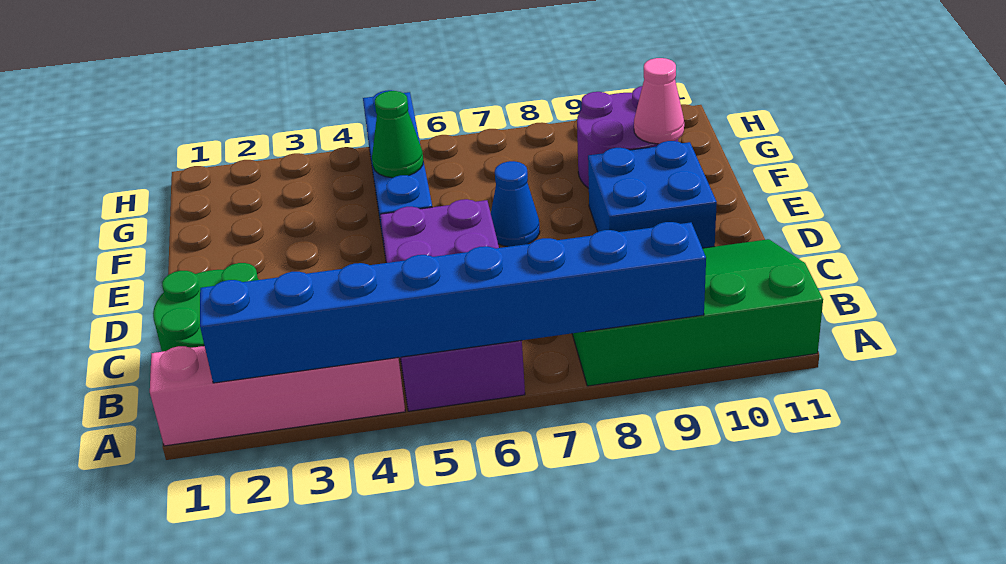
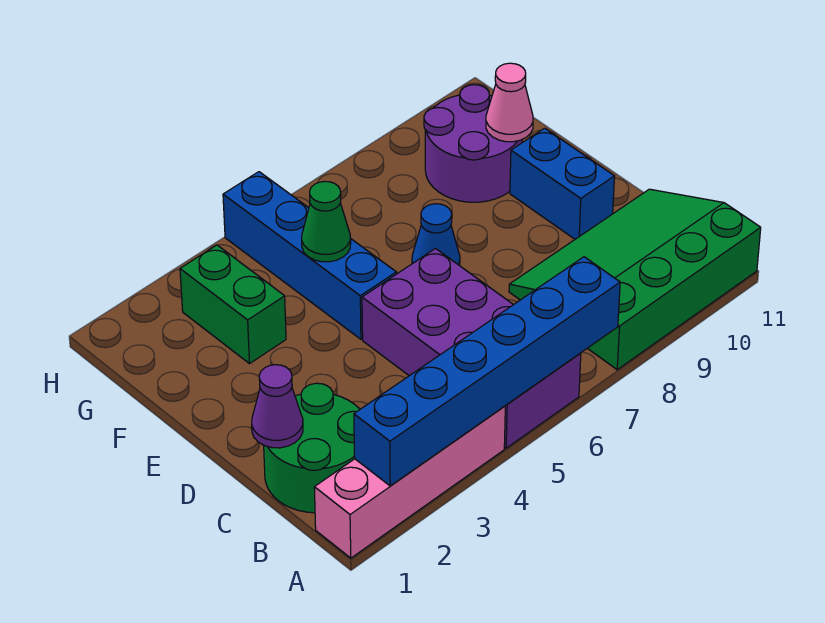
blue 1x8 brick [200,222,706,383] -> blue 1x6 brick [354,257,620,486]
none -> purple 1x1 cone [252,365,303,448]
blue 2x2 brick [588,141,717,248] -> blue 1x2 brick [510,128,615,239]
none -> green 1x2 brick [180,245,286,364]

